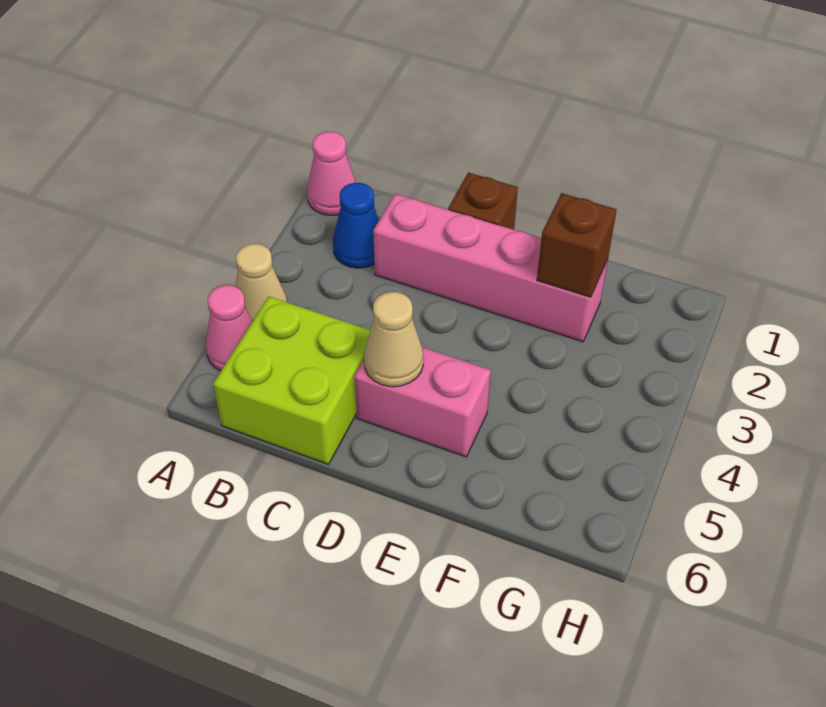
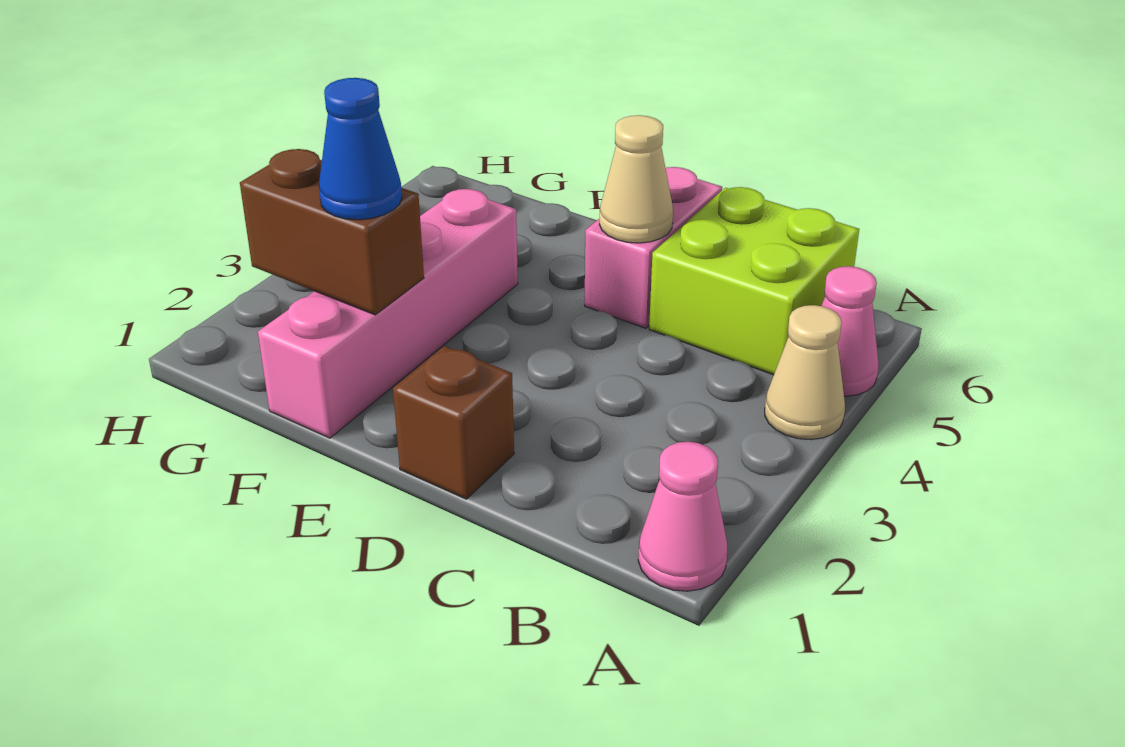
blue 1x1 cone [333,183,379,268] -> blue 1x1 cone moved to [319,78,402,220]
pink 1x4 brick [373,194,608,342] -> pink 1x4 brick turned to [258,189,518,438]
pink 1x2 brick [354,347,491,457] -> pink 1x2 brick turned to [585,167,722,328]
brown 1x1 brick [537,193,617,297] -> brown 1x2 brick [240,149,424,315]

